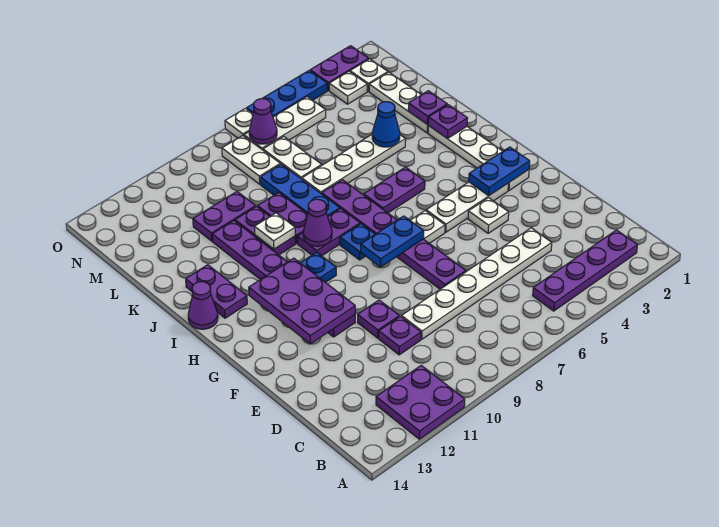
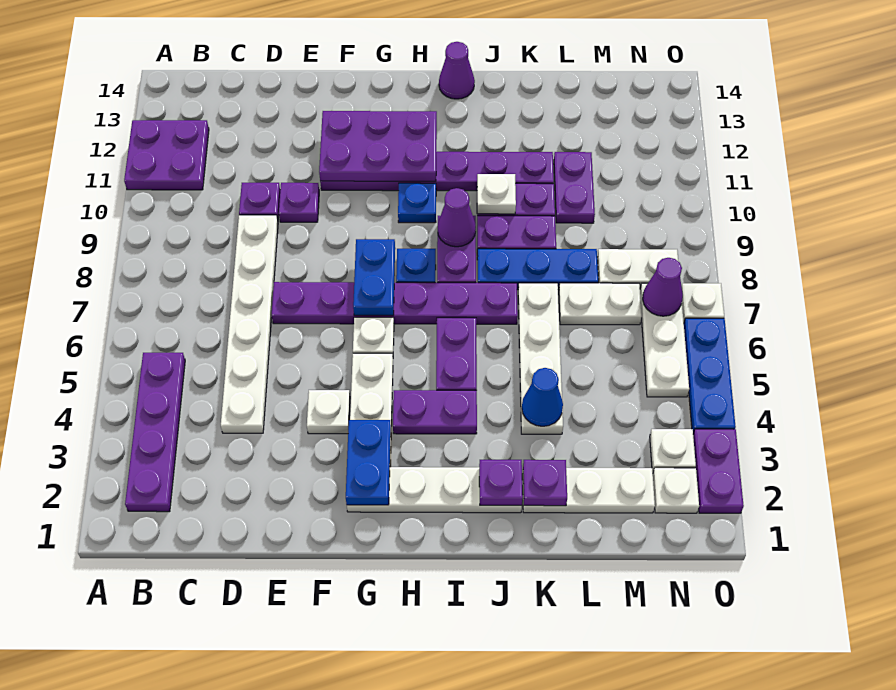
purple 1x2 plate [186,265,247,318] -> purple 1x2 plate moved to [393,390,477,434]

